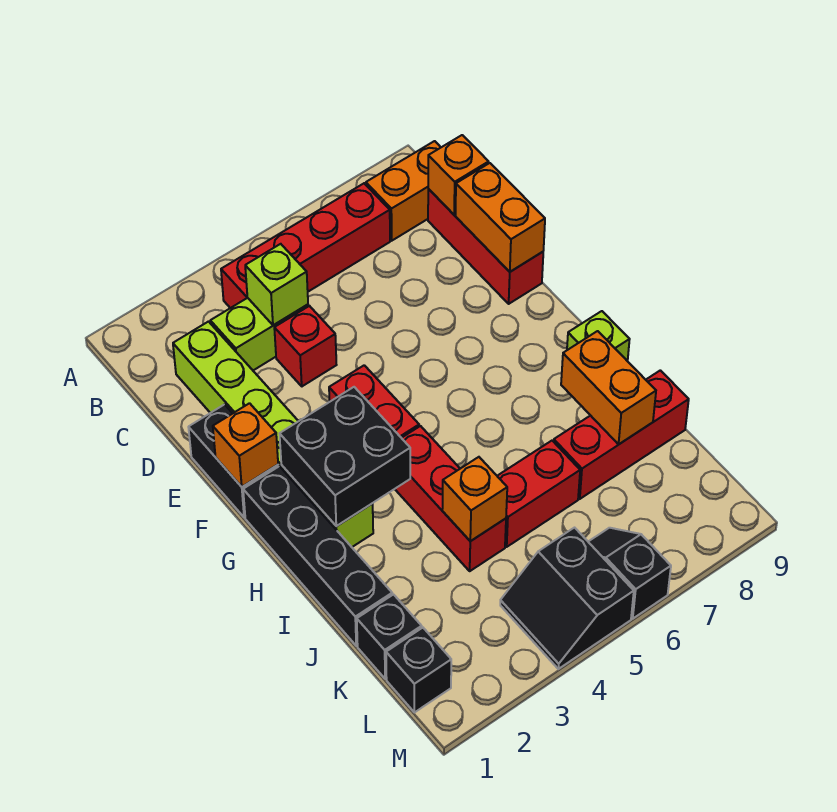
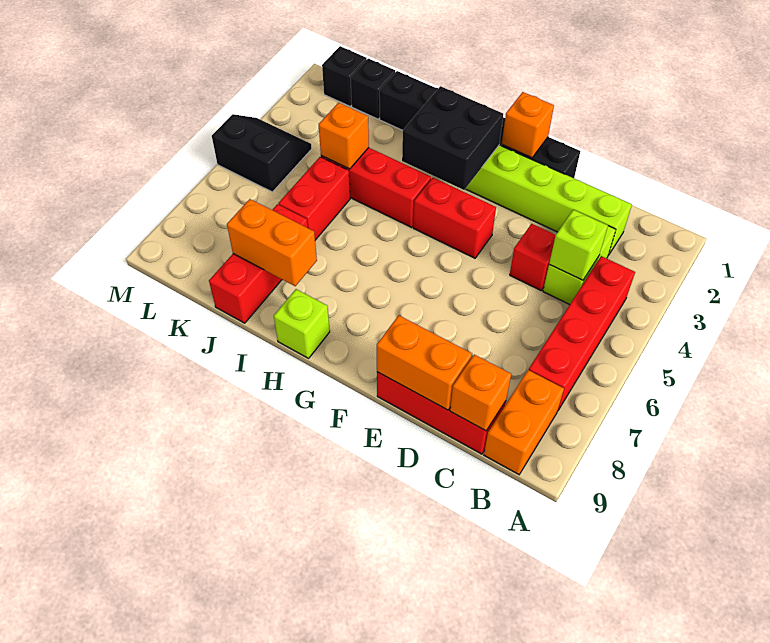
black 1x2 slope [588,528,671,619] -> none

